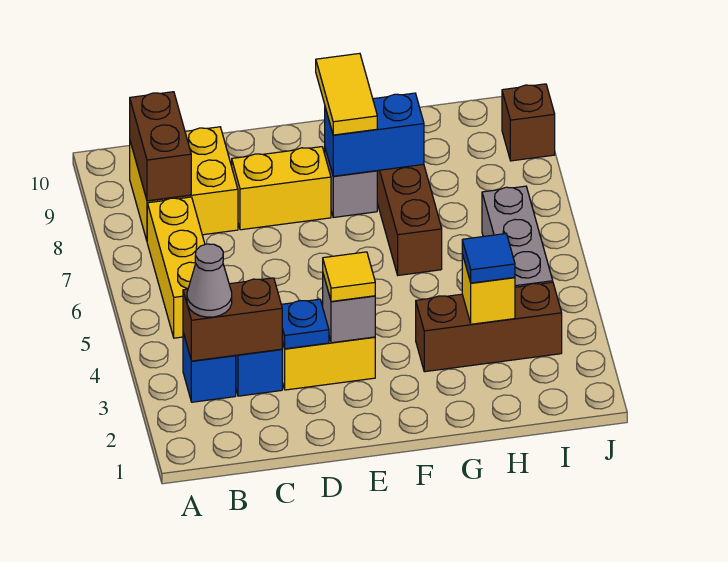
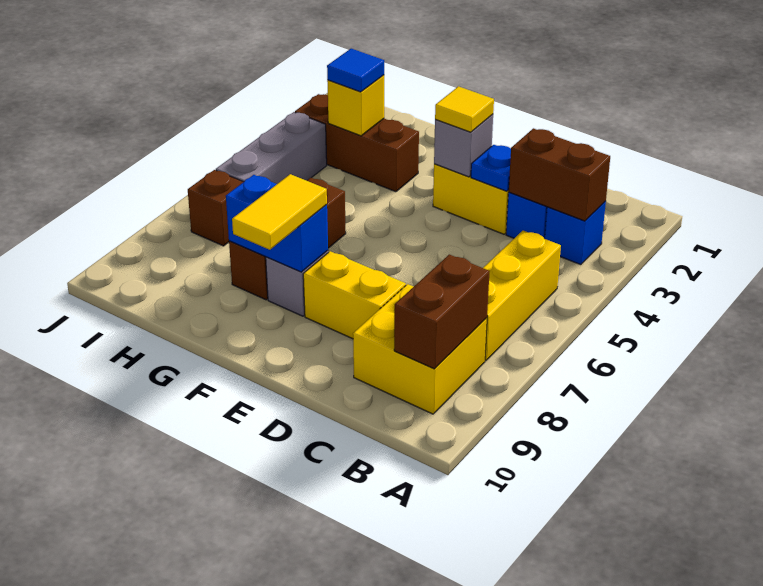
grey 1x1 cone [187,244,232,317] -> none
brown 1x1 brick [502,84,555,161] -> brown 1x1 brick moved to [188,170,243,246]

